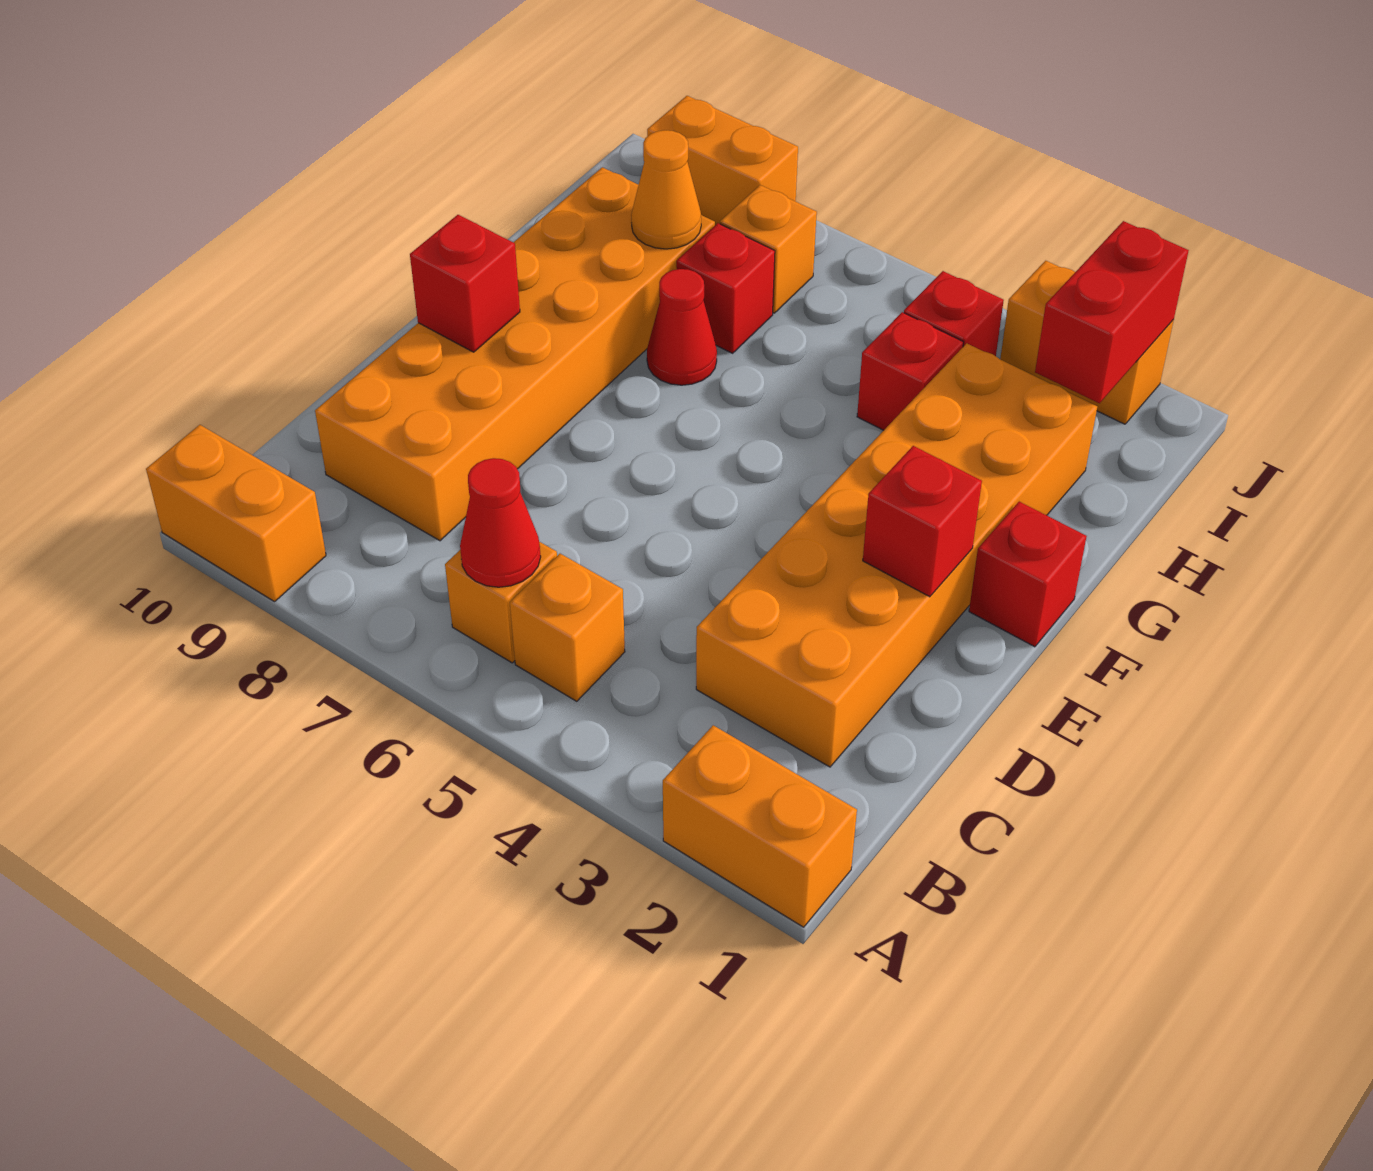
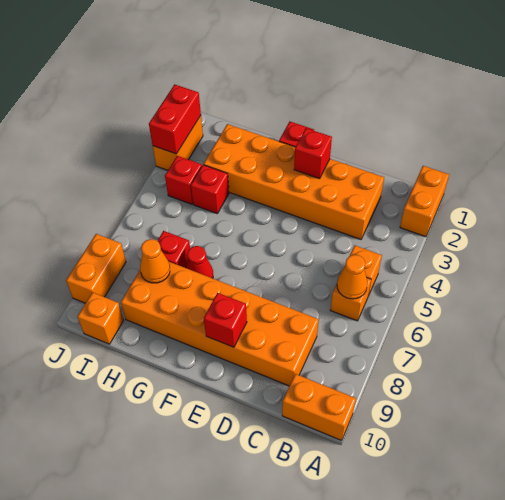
orange 1x2 brick [146,425,326,602] -> orange 1x2 brick turned to [282,374,356,440]
red 1x1 cone [460,458,541,587] -> orange 1x1 cone [337,255,367,299]
red 1x2 brick [1035,221,1189,403] -> red 1x2 brick turned to [149,84,201,154]
orange 1x1 brick [720,185,817,313] -> orange 1x1 brick moved to [78,292,124,344]

